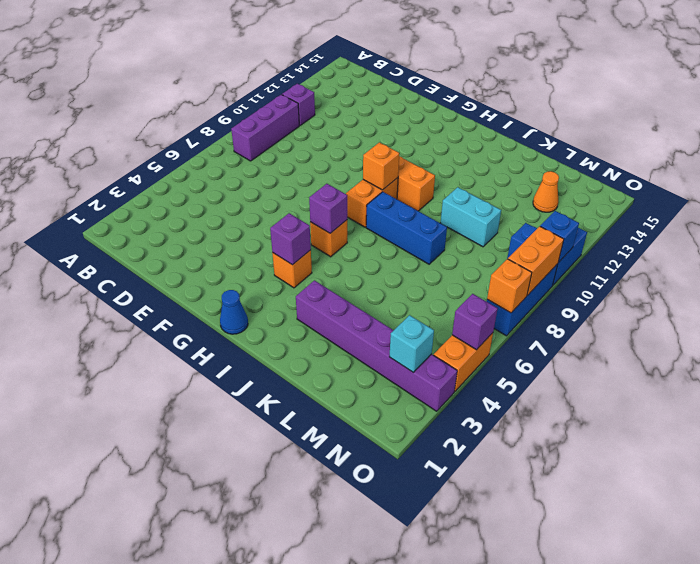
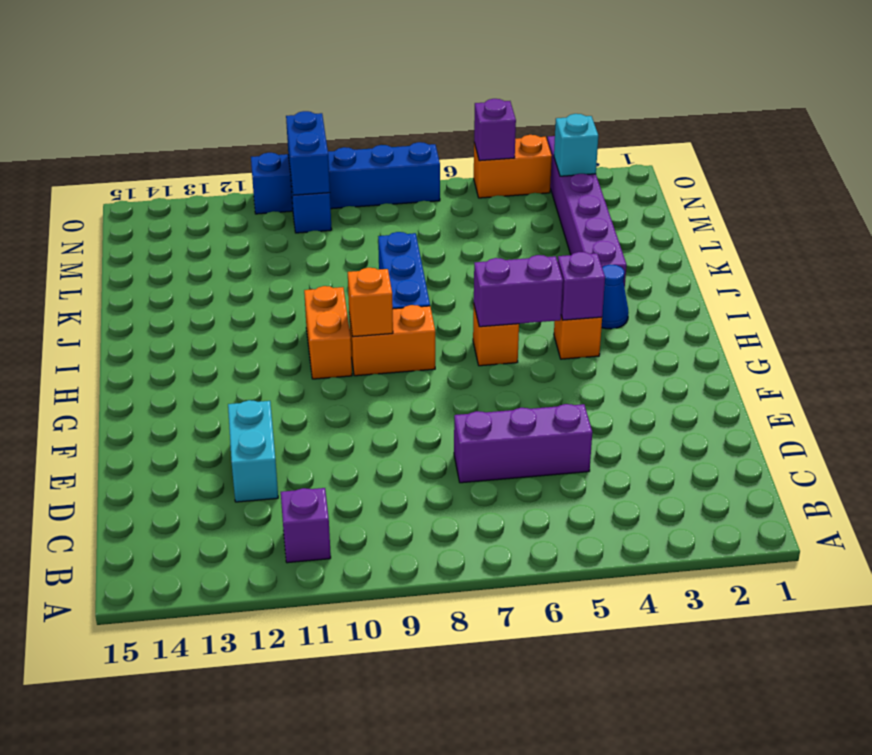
purple 1x3 brick [231,95,299,161] -> purple 1x3 brick moved to [454,404,592,483]
blue 1x1 cone [220,290,248,334] -> blue 1x1 cone moved to [602,264,629,329]
purple 1x1 brick [309,184,347,233] -> purple 1x2 brick [474,255,563,327]
cyan 1x2 brick [441,187,501,247] -> cyan 1x2 brick moved to [228,400,278,502]
orange 1x1 cone [533,171,559,212] -> none
orange 1x1 brick [487,259,532,313] -> none
orange 1x2 brick [508,226,564,296] -> none
blue 1x1 brick [540,211,579,262] -> blue 1x2 brick [286,111,330,195]

